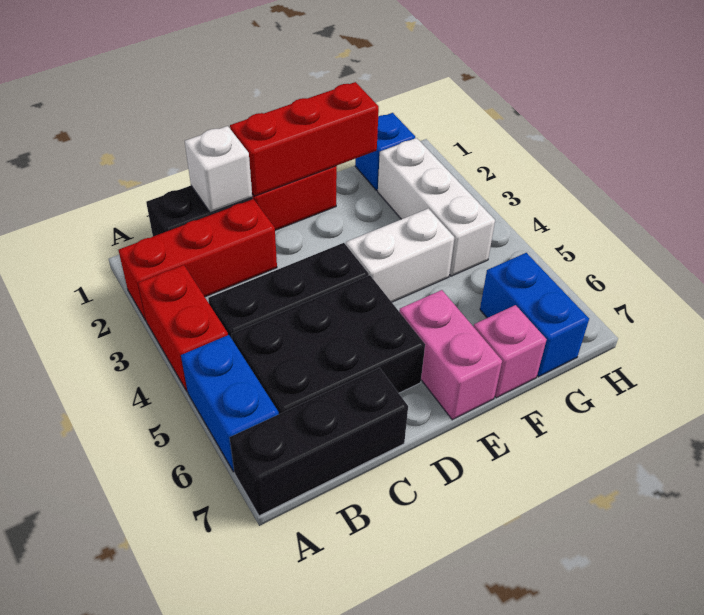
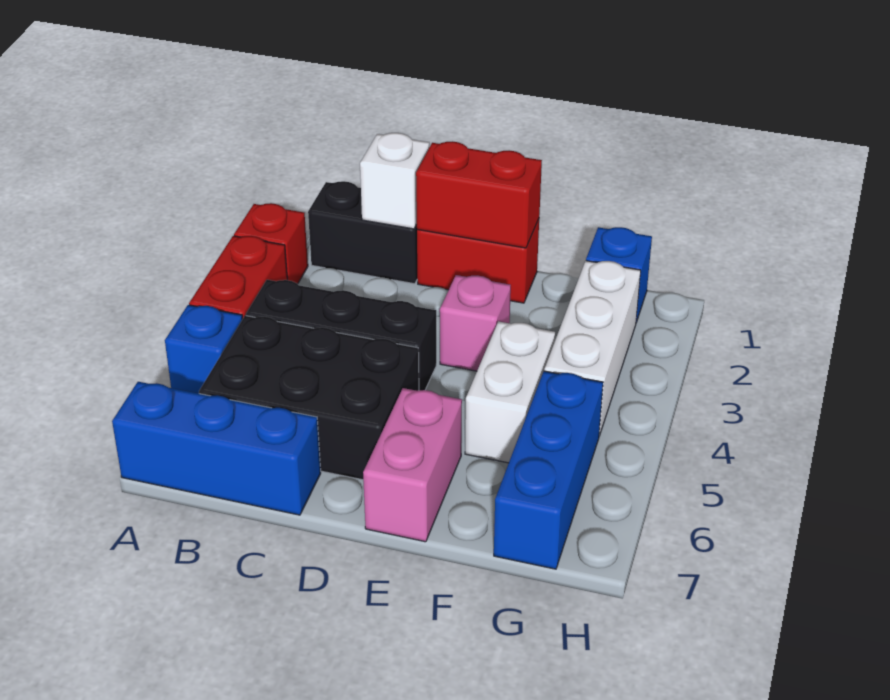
red 1x3 brick [119,199,277,320] -> red 1x1 brick [234,203,308,284]
blue 1x2 brick [181,335,279,472] -> blue 1x1 brick [165,305,242,393]
black 1x3 brick [230,368,408,516] -> blue 1x3 brick [112,382,321,515]
red 1x3 brick [230,82,379,196] -> red 1x2 brick [416,141,542,248]
white 1x2 brick [346,208,454,302] -> white 1x2 brick turned to [465,321,555,463]
pink 1x1 brick [474,305,547,398] -> pink 1x1 brick moved to [440,275,511,371]
blue 1x2 brick [480,253,589,377] -> blue 1x3 brick [494,371,603,569]

